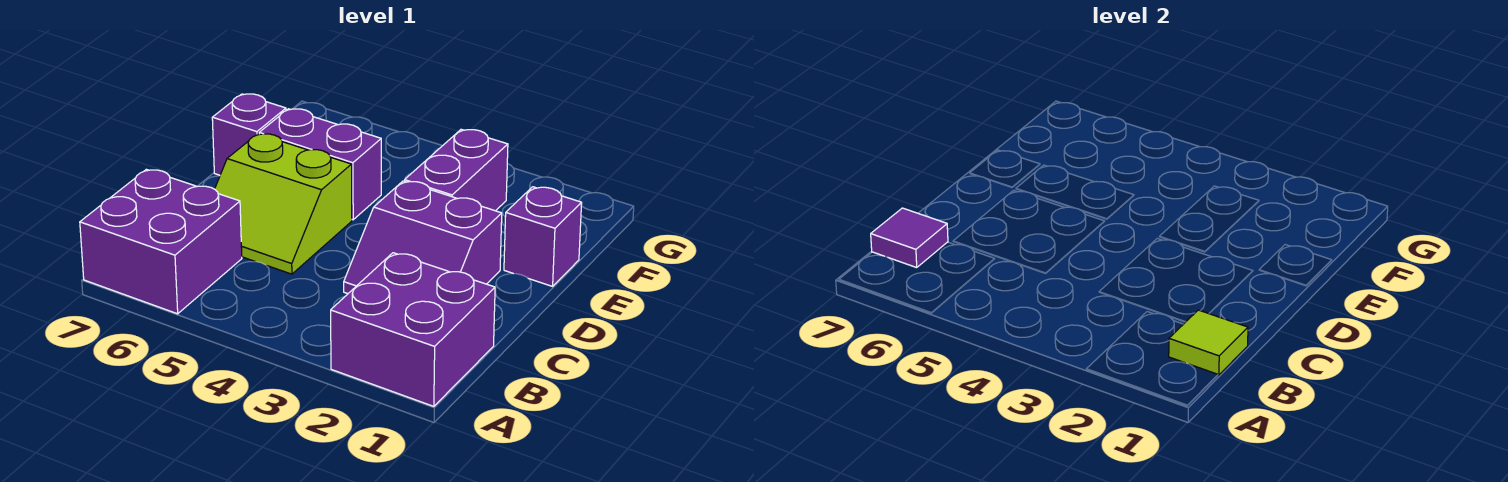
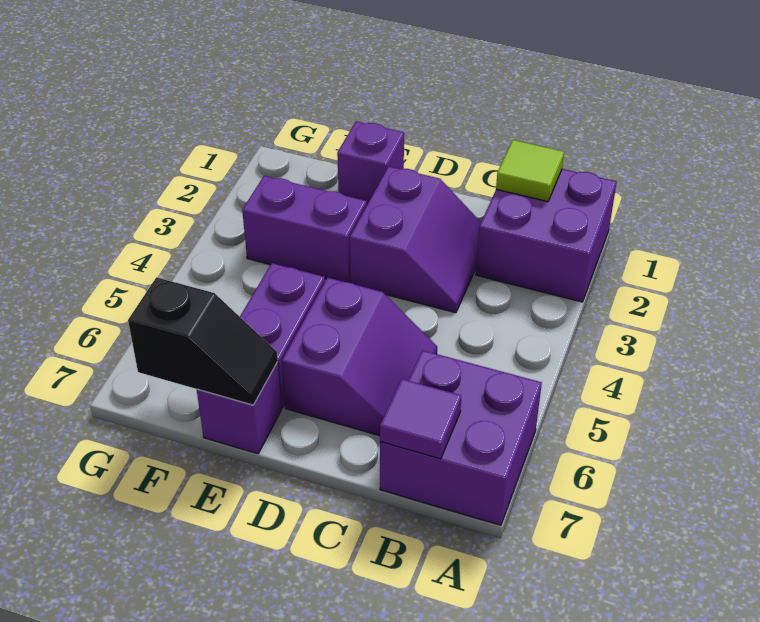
lime 2x2 slope [215,134,352,274] -> purple 2x2 slope [282,278,437,436]
none -> black 1x2 slope [128,278,278,405]

